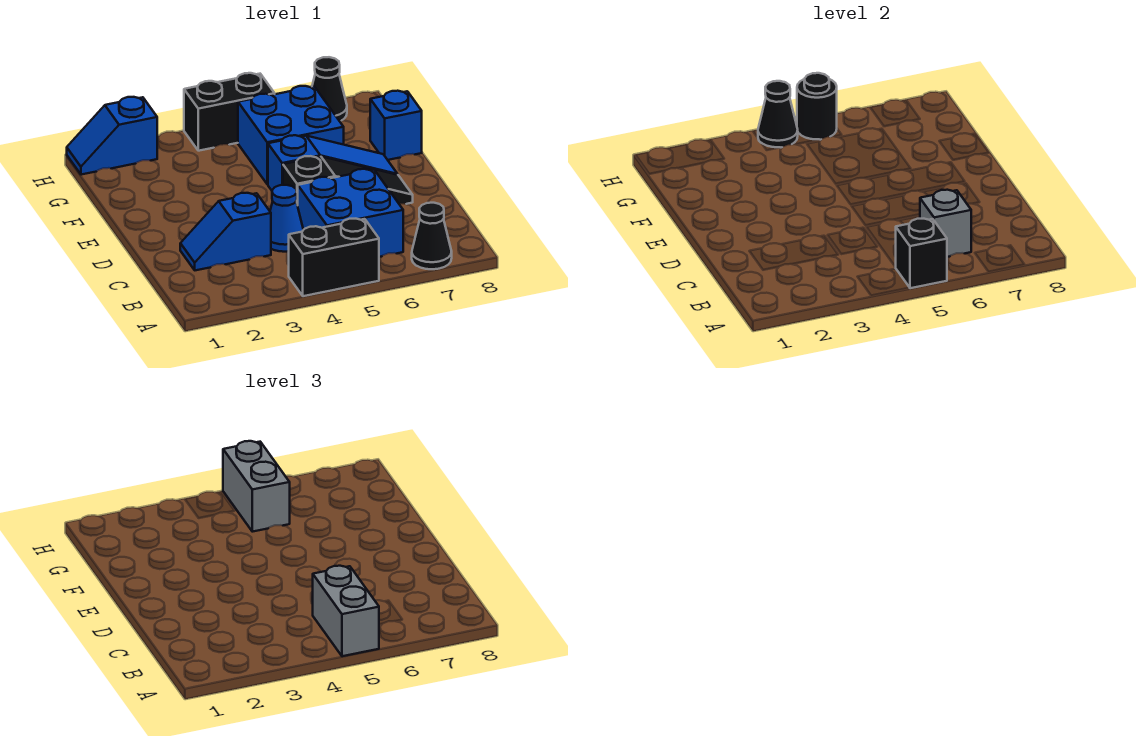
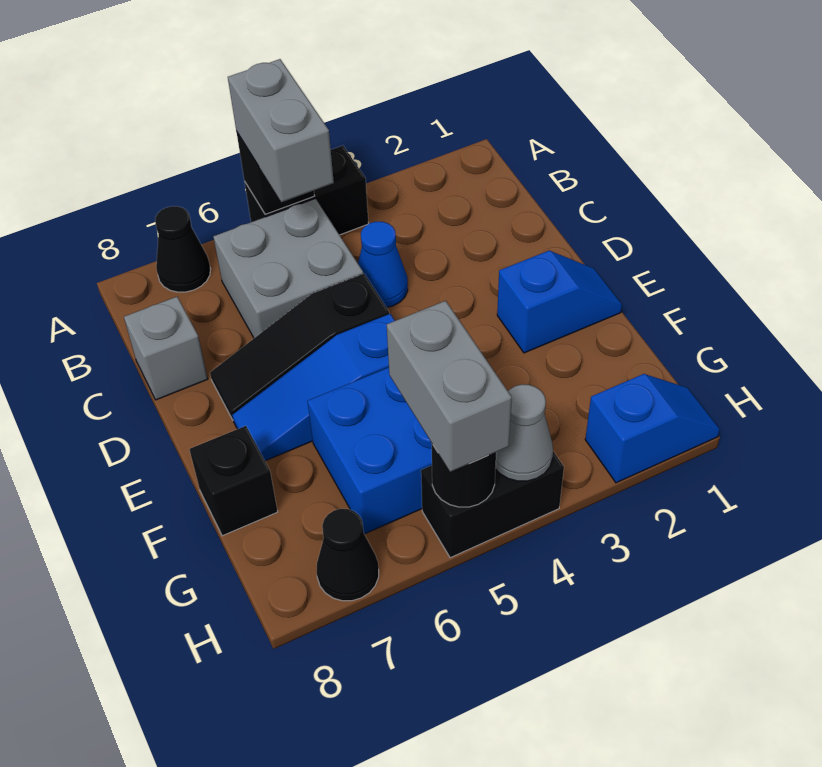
blue 2x2 brick [298,169,403,257] -> grey 2x2 brick [213,199,363,338]
grey 1x1 brick [920,190,971,257] -> grey 1x1 brick moved to [124,297,208,400]
blue 1x2 slope [180,193,271,270] -> blue 1x2 slope moved to [497,251,622,353]
blue 1x1 brick [370,91,422,160] -> black 1x1 brick [189,426,278,536]
black 1x1 cone [758,81,798,148] -> grey 1x1 cone [495,385,553,481]

